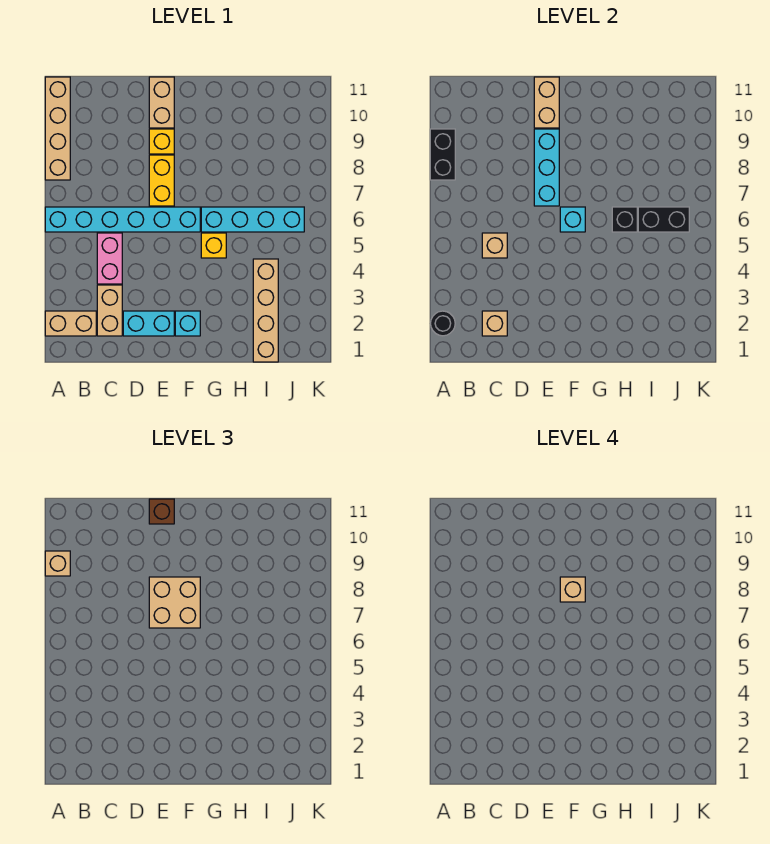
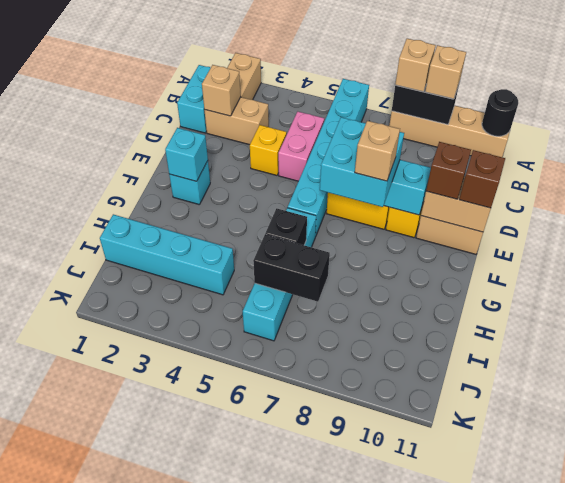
black 1x1 round brick [431,311,455,336] -> black 1x1 round brick moved to [482,89,518,136]
pink 1x2 brick [97,233,122,284] -> pink 1x2 brick turned to [278,112,324,181]
tan 1x1 brick [482,233,507,258] -> tan 1x1 brick moved to [395,39,436,92]
cyan 1x2 brick [123,311,174,336] -> cyan 1x2 brick moved to [177,65,211,133]
tan 2x2 brick [149,577,200,628] -> cyan 2x2 brick [320,117,404,207]
none -> brown 1x1 brick [426,142,471,199]
cyan 1x1 brick [560,207,585,232] -> cyan 1x1 brick moved to [165,128,208,181]
yellow 1x1 brick [201,233,226,258] -> yellow 1x1 brick moved to [250,125,287,175]
tan 1x4 brick [253,259,278,362] -> cyan 1x4 brick [100,214,234,295]
black 1x2 brick [638,207,689,232] -> black 1x2 brick turned to [253,235,330,302]

